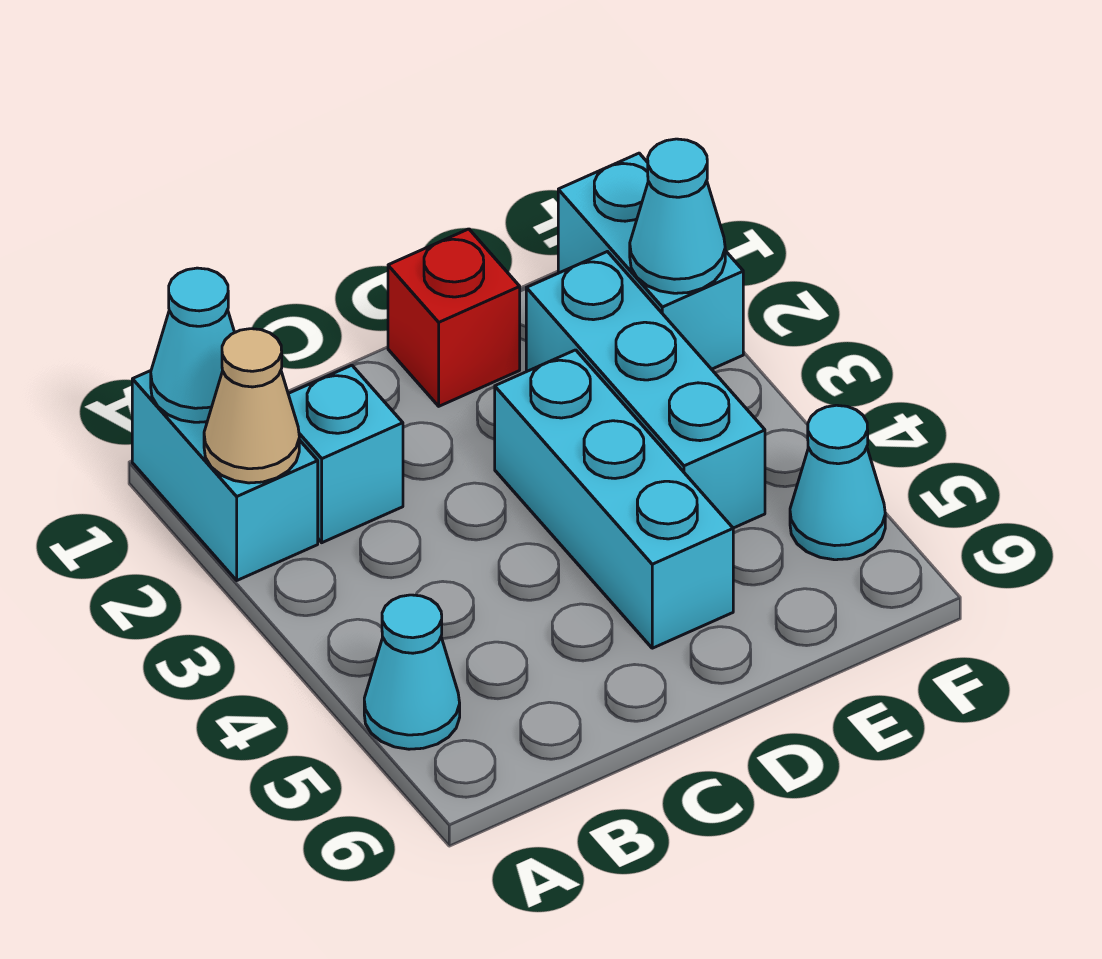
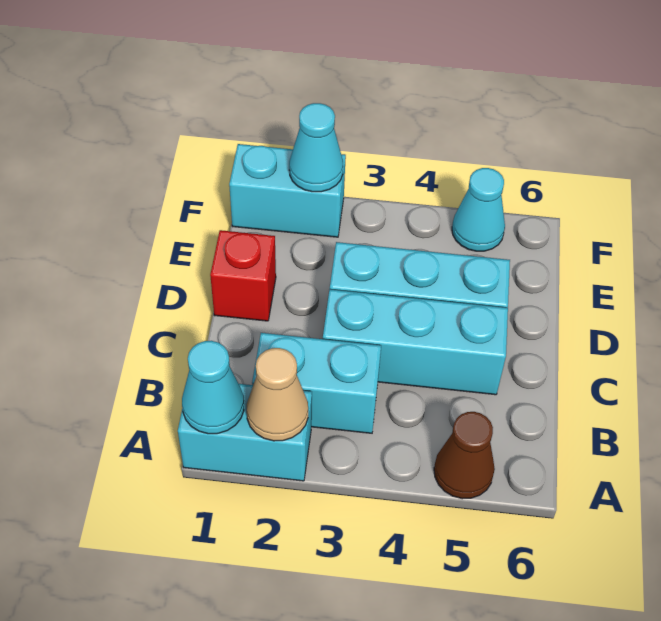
cyan 1x1 cone [364,595,460,749] -> brown 1x1 cone [434,412,495,499]
cyan 1x1 brick [288,365,403,543] -> cyan 1x2 brick [252,333,381,433]
cyan 1x3 brick [526,252,765,528] -> cyan 1x3 brick moved to [323,289,508,395]

